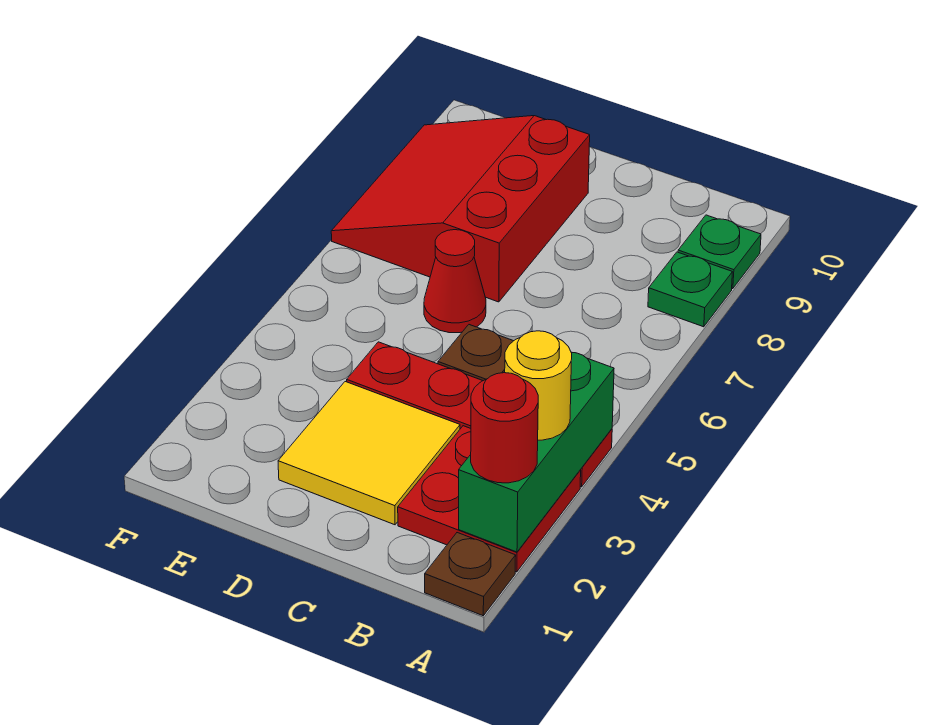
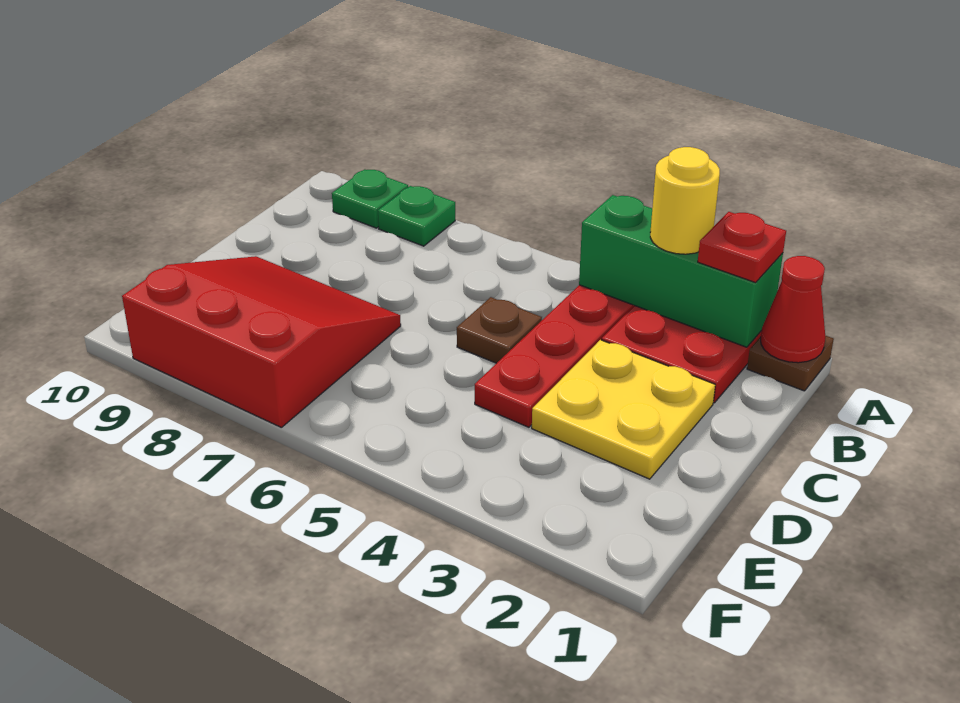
red 1x1 round brick [471,373,538,483] -> red 1x1 plate [698,212,786,283]
yellow 2x2 tile [278,382,460,525] -> yellow 2x2 plate [532,340,715,479]
red 1x1 cone [424,230,486,333] -> red 1x1 cone moved to [761,256,826,363]
red 3x3 slope [331,116,590,302] -> red 3x3 slope turned to [122,256,401,428]

